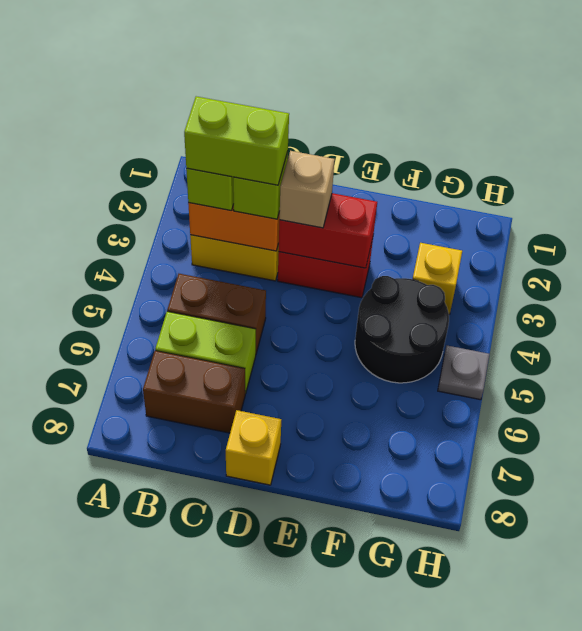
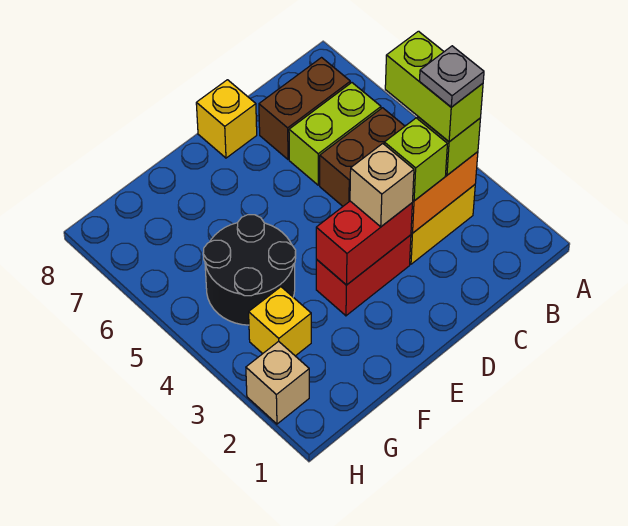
lime 1x2 brick [184,96,289,185] -> lime 1x2 brick turned to [385,31,483,142]
none -> tan 1x1 brick [246,341,309,424]
grey 1x1 plate [438,346,490,400] -> grey 1x1 plate moved to [420,46,484,107]

